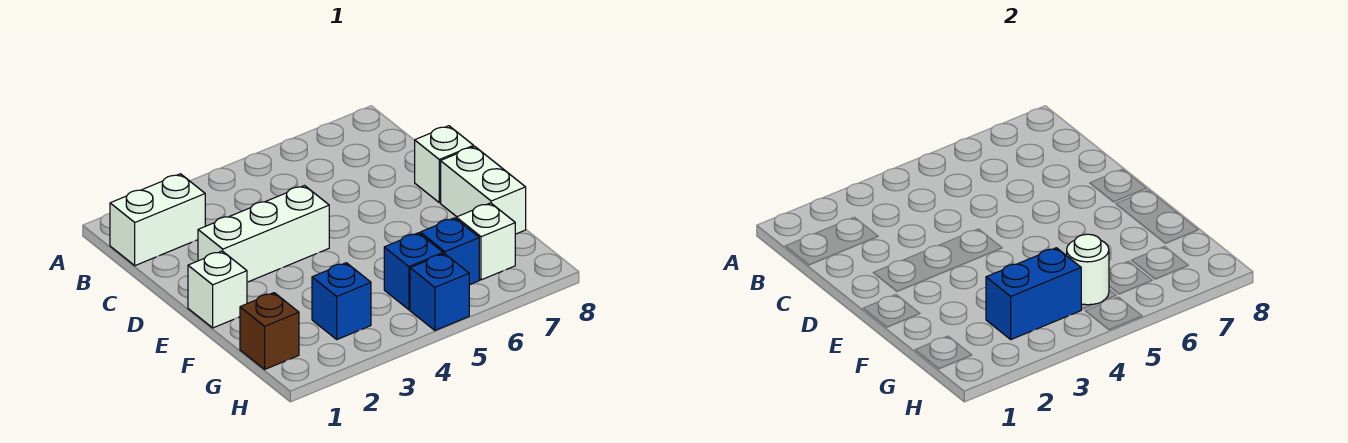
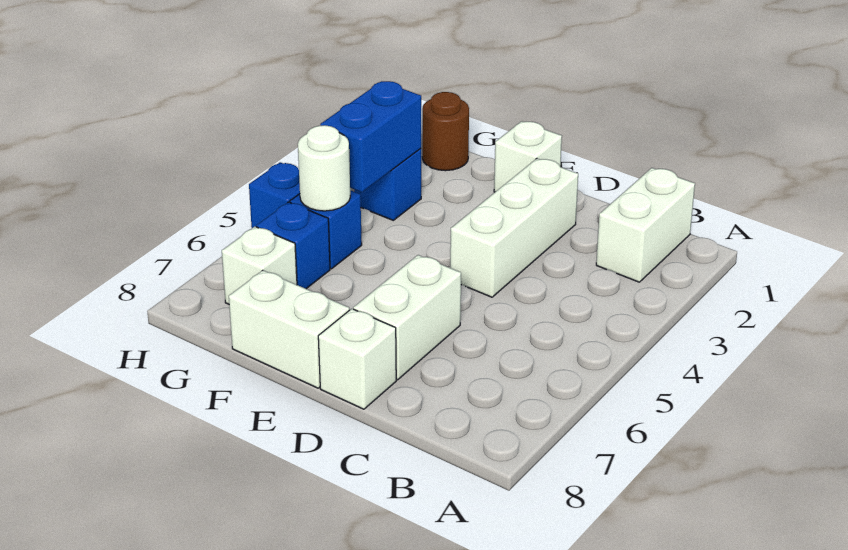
none -> white 1x2 brick [353,255,461,380]
brown 1x1 brick [240,293,299,369] -> brown 1x1 round brick [422,92,469,171]

